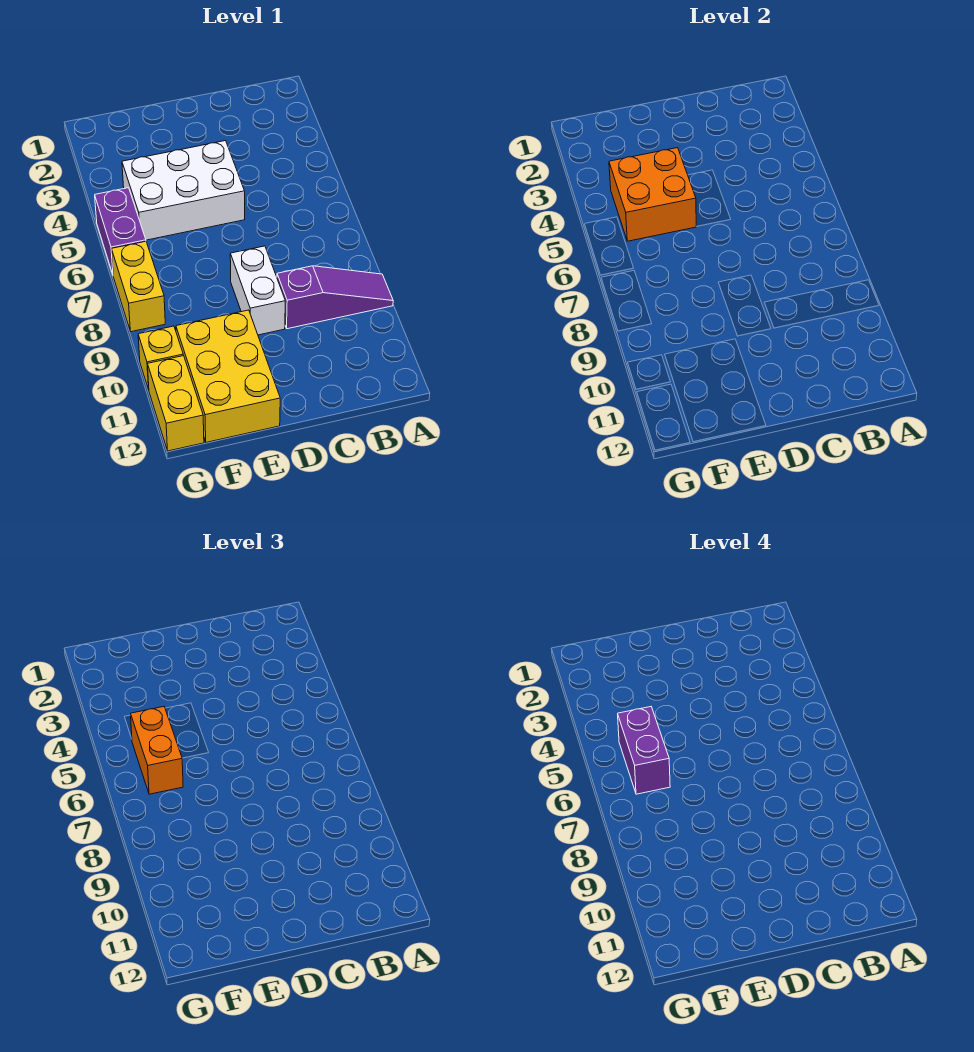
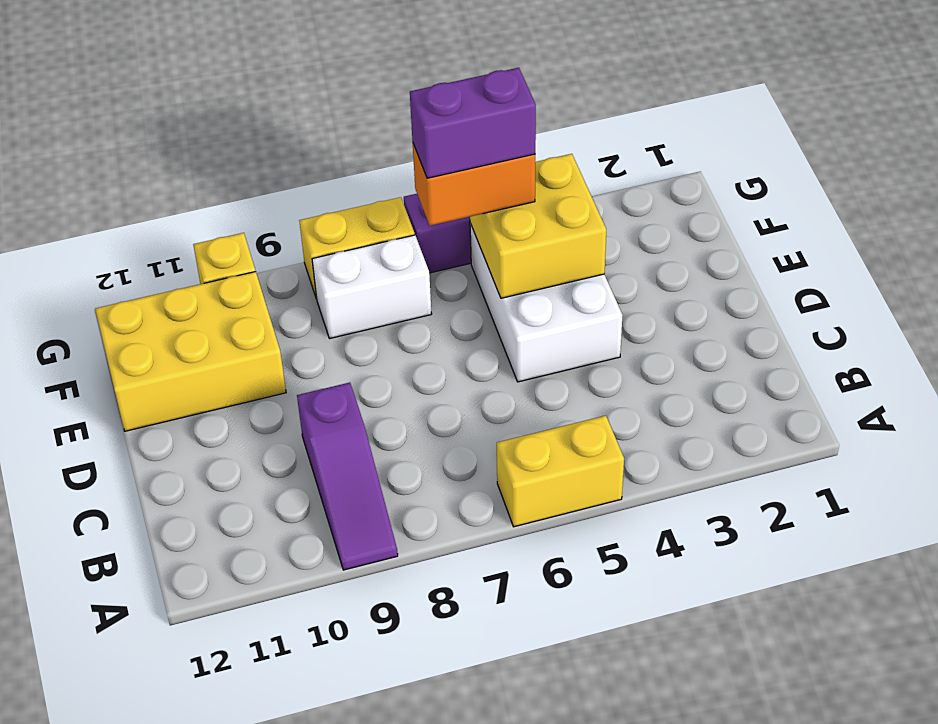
white 1x2 brick [230,246,285,335] -> white 1x2 brick moved to [312,235,432,339]
orange 2x2 brick [609,148,697,241] -> yellow 2x2 brick [470,154,606,298]
yellow 1x2 brick [148,356,204,451] -> yellow 1x2 brick moved to [497,416,624,527]

